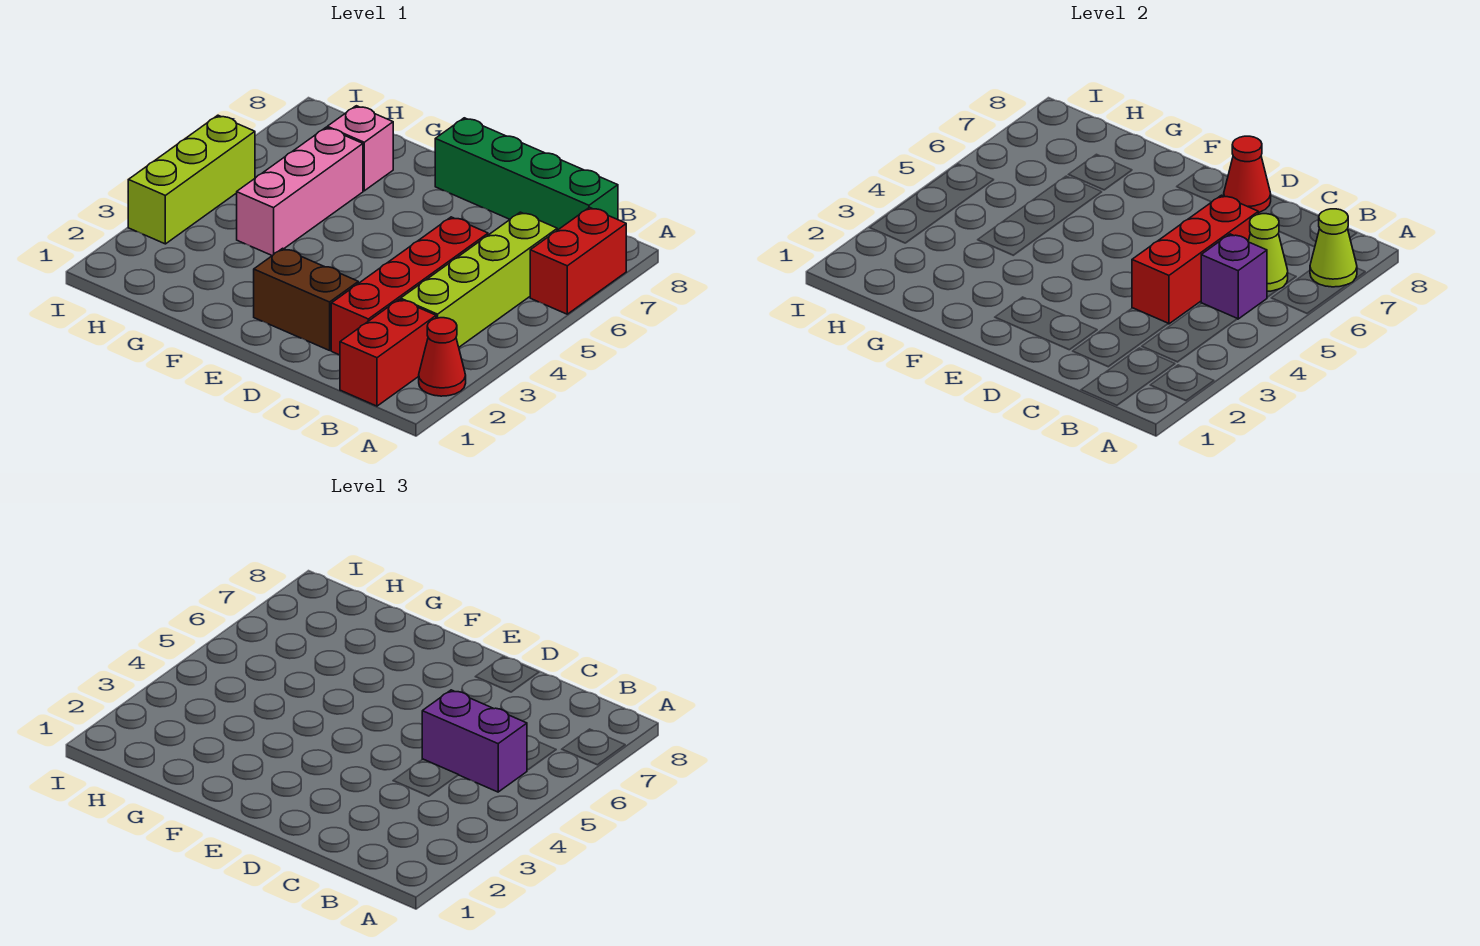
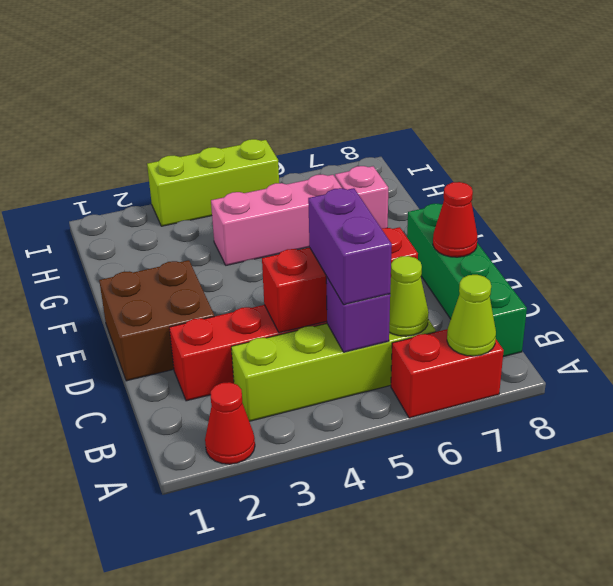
red 1x2 brick [340,299,436,406] -> none
brown 1x2 brick [254,248,358,350] -> brown 2x2 brick [99,260,214,381]

